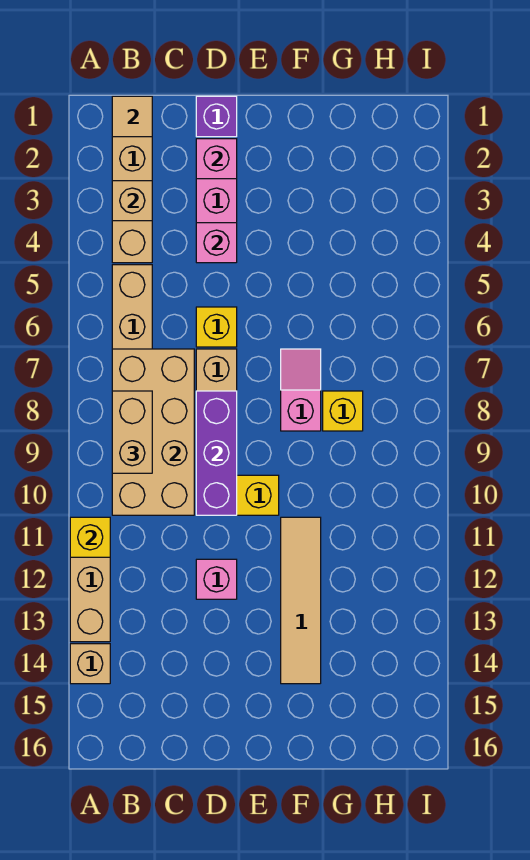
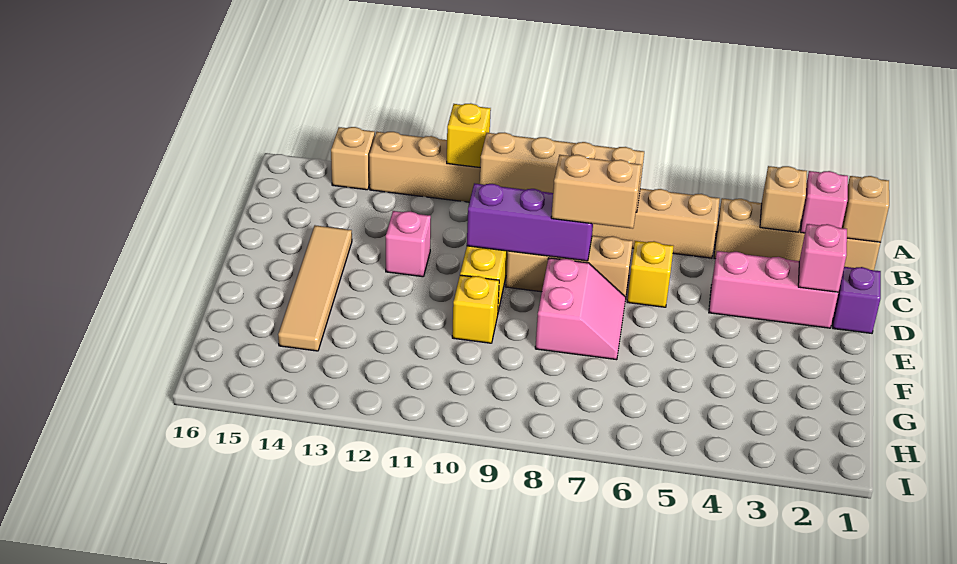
tan 1x1 tile [112,96,152,137] -> tan 1x1 brick [842,176,889,242]
tan 2x4 brick [112,349,194,515] -> tan 1x4 brick [480,133,644,212]
tan 1x2 brick [112,391,152,473] -> tan 1x2 brick moved to [551,155,641,229]
pink 1x1 brick [196,223,237,263] -> pink 1x1 brick moved to [801,171,848,233]
pink 1x2 slope [281,349,321,431] -> pink 2x2 slope [535,258,626,360]
tan 1x4 tile [281,517,321,684] -> tan 1x4 tile turned to [278,225,352,351]
yellow 1x1 brick [323,391,363,431] -> yellow 1x1 brick moved to [452,275,499,343]

